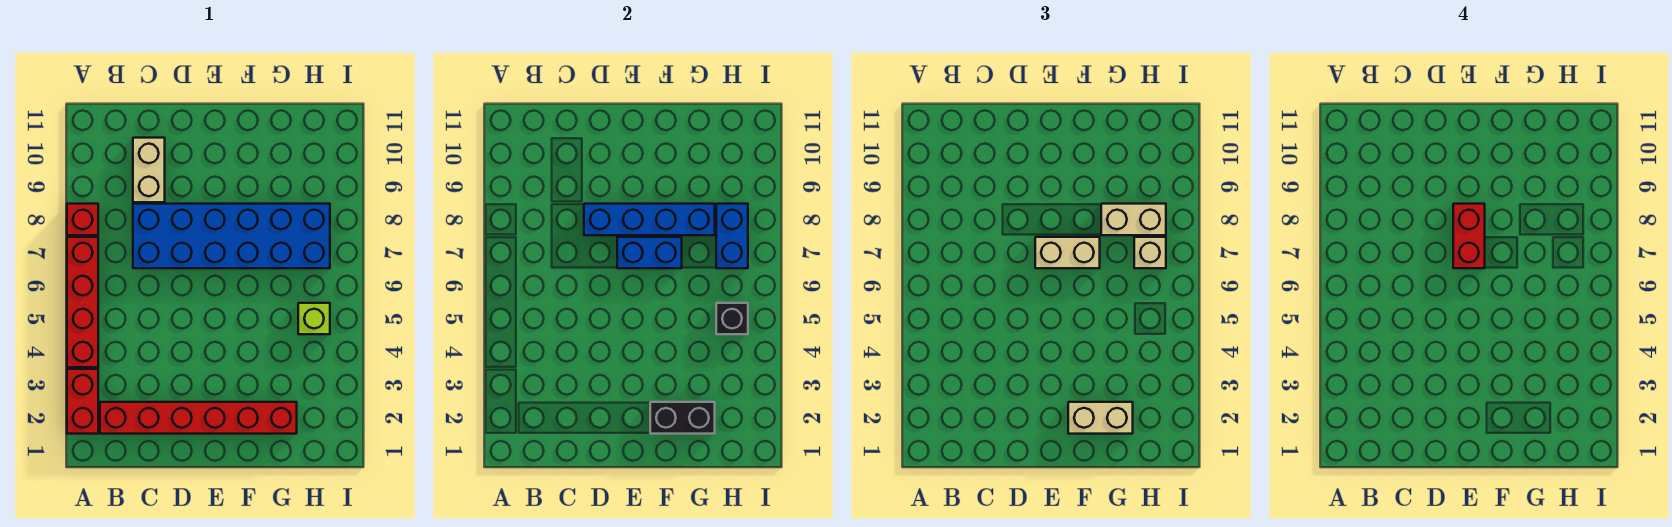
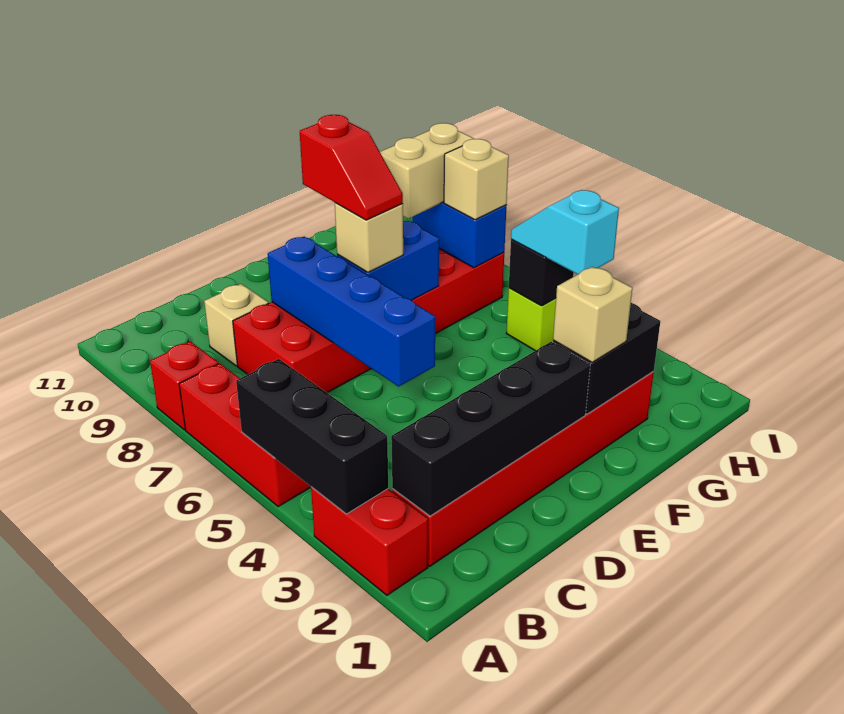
none -> black 1x3 brick [236,359,388,514]
red 1x4 brick [67,237,98,367] -> red 1x3 brick [179,363,311,507]
none -> black 1x4 brick [391,342,590,516]
blue 2x6 brick [133,204,330,268] -> red 2x6 brick [233,249,504,393]
tan 1x2 brick [133,138,165,202] -> tan 1x1 brick [204,284,269,366]
blue 1x4 brick [584,204,715,235] -> blue 1x4 brick turned to [268,237,435,386]
tan 1x2 brick [1035,237,1100,268] -> tan 1x1 brick [335,203,403,272]
red 1x2 brick [1453,204,1485,268] -> red 1x2 slope [300,115,403,220]
tan 1x2 brick [1068,402,1133,434] -> tan 1x1 brick [553,267,632,362]
none -> cyan 1x2 slope [511,190,619,274]

